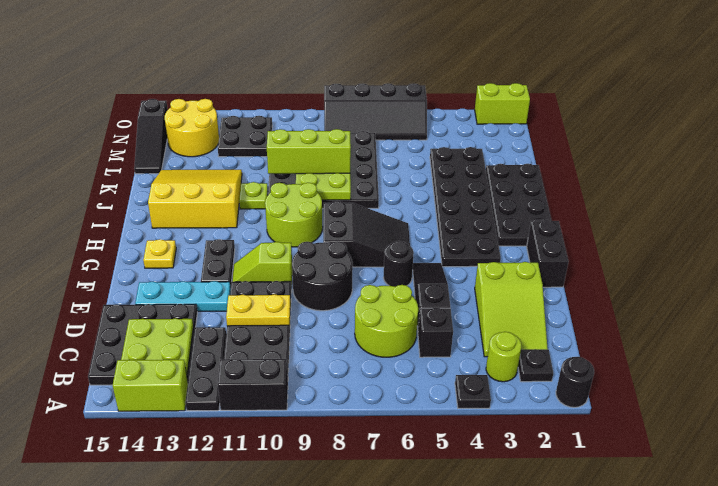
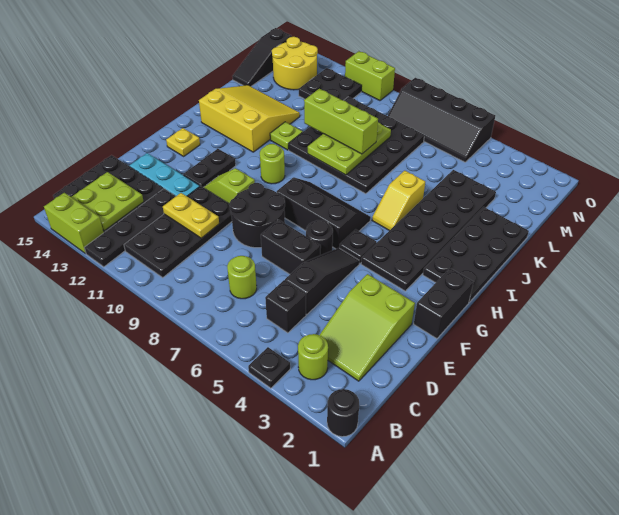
black 1x2 brick [218,359,288,410] -> black 1x2 brick moved to [261,220,321,274]
black 1x3 plate [185,327,226,411] -> black 1x4 plate [85,189,176,267]
black 1x1 plate [518,349,553,382] -> black 1x1 plate moved to [339,229,376,263]
lime 2x2 round brick [355,285,418,357] -> lime 1x1 round brick [227,256,257,299]
black 2x3 slope [323,201,410,267] -> black 2x3 slope turned to [277,177,371,249]
lime 2x2 round brick [265,183,323,247] -> lime 1x1 round brick [260,144,285,184]
none -> yellow 1x2 slope [372,171,425,231]
lime 1x2 brick [475,83,530,124] -> lime 1x2 brick moved to [345,51,395,101]

